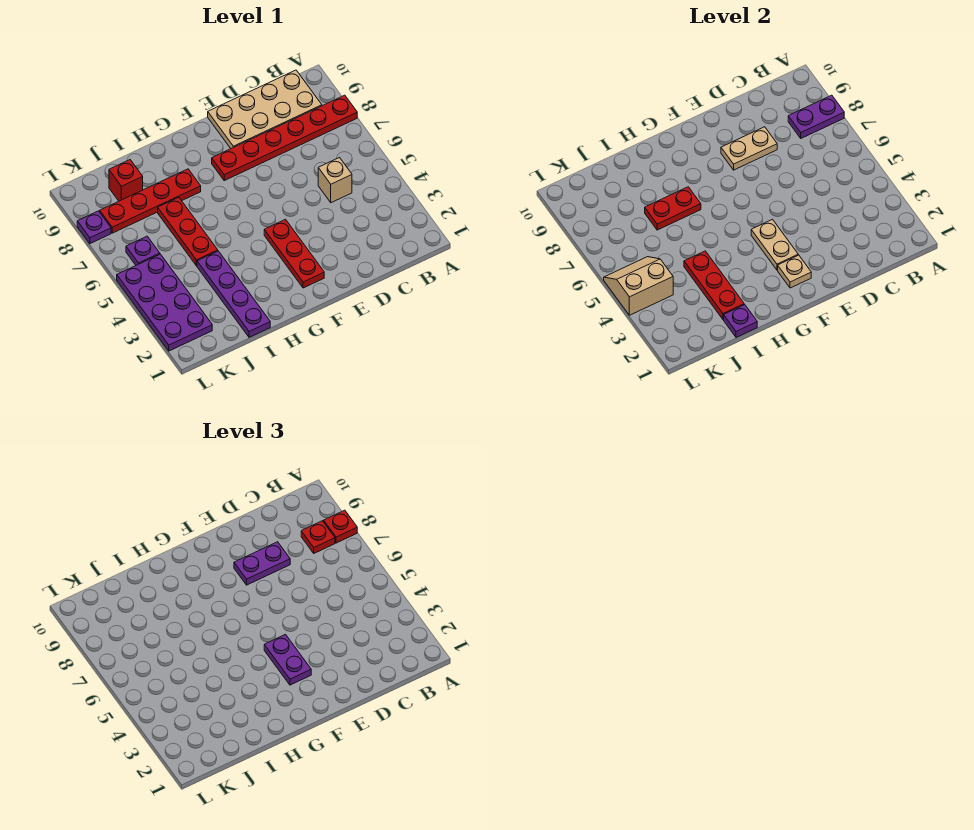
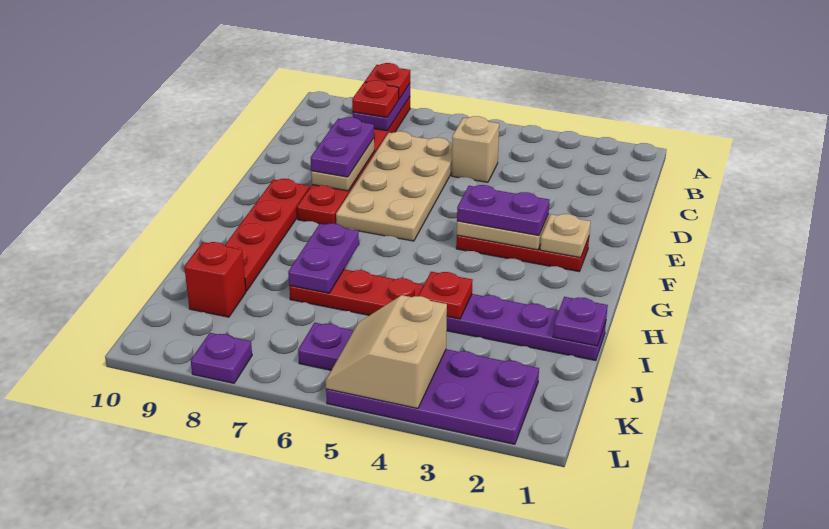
tan 2x4 plate [208,70,322,148] -> tan 2x4 plate moved to [336,131,452,241]
red 1x2 plate [645,187,701,230] -> purple 1x2 plate [288,223,359,293]
red 1x4 plate [100,169,201,233] -> red 1x4 plate moved to [225,179,309,291]
red 1x3 plate [684,251,744,319] -> red 1x1 plate [419,272,473,319]

